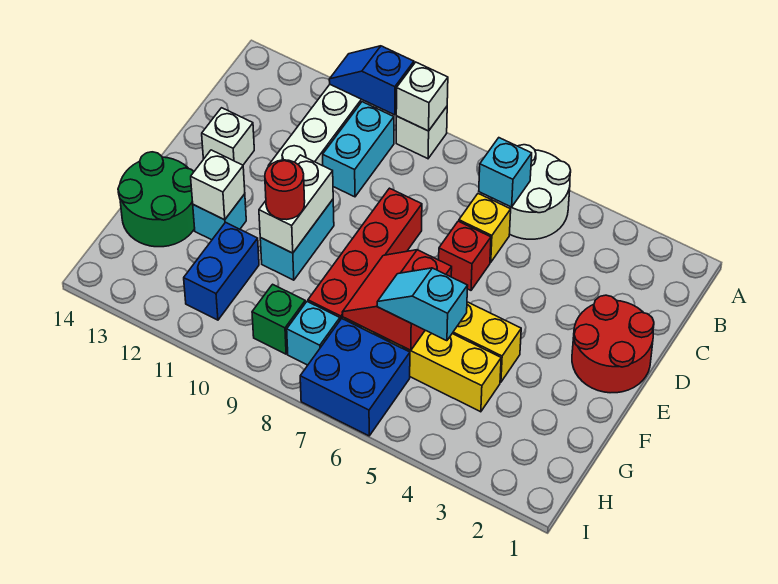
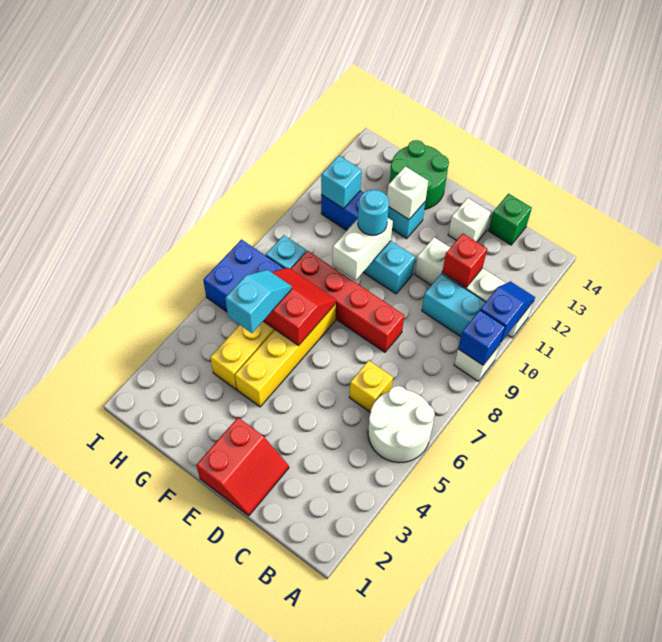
white 1x1 brick [396,62,448,131] -> blue 1x1 brick [458,310,505,365]
cyan 1x1 brick [479,138,532,207] -> cyan 1x1 brick moved to [321,156,362,209]
red 2x2 round brick [572,295,654,393] -> red 2x2 slope [196,418,289,516]
red 1x1 brick [439,221,491,290] -> red 1x1 brick moved to [442,234,487,287]
white 1x2 brick [259,155,333,253] -> white 1x2 brick turned to [332,218,393,281]
red 1x1 round brick [265,160,305,220] -> cyan 1x1 round brick [358,190,389,235]
green 1x1 brick [252,284,305,354] -> green 1x1 brick moved to [488,194,532,245]

